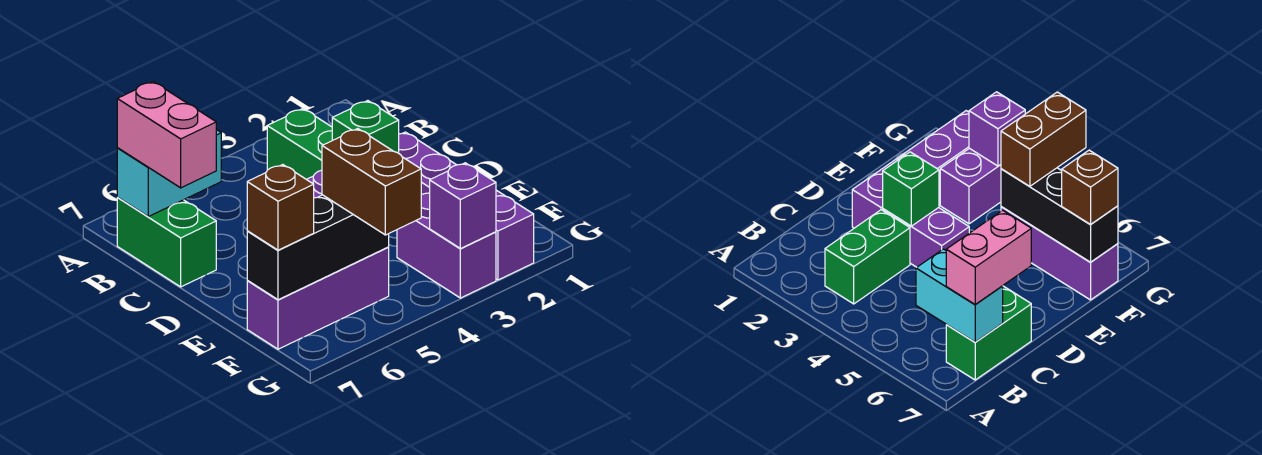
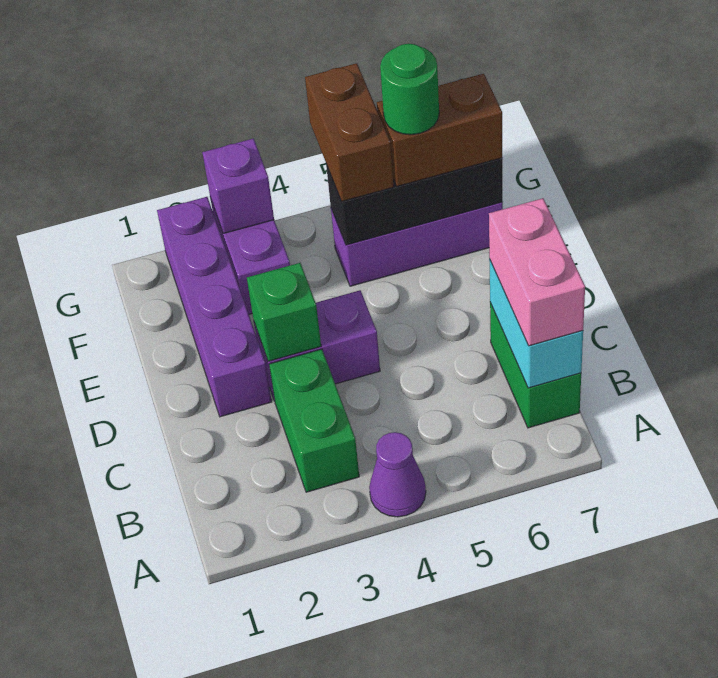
none -> purple 1x1 cone [369,432,426,517]
cyan 1x2 brick [117,130,221,217] -> cyan 1x2 brick turned to [489,259,583,388]
none -> green 1x1 round brick [380,44,439,135]
brown 1x1 brick [247,165,314,250] -> brown 1x2 brick [377,74,502,186]

